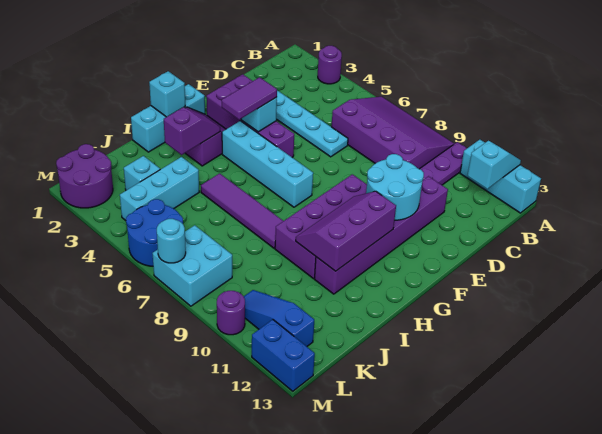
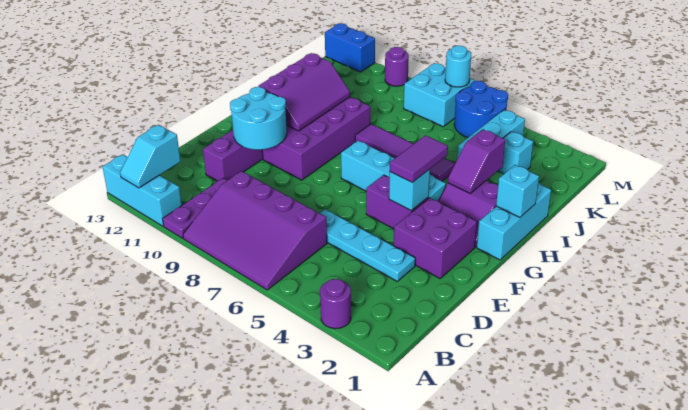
purple 2x2 round brick [56,144,113,208] -> none
blue 1x3 slope [244,290,314,346] -> none

